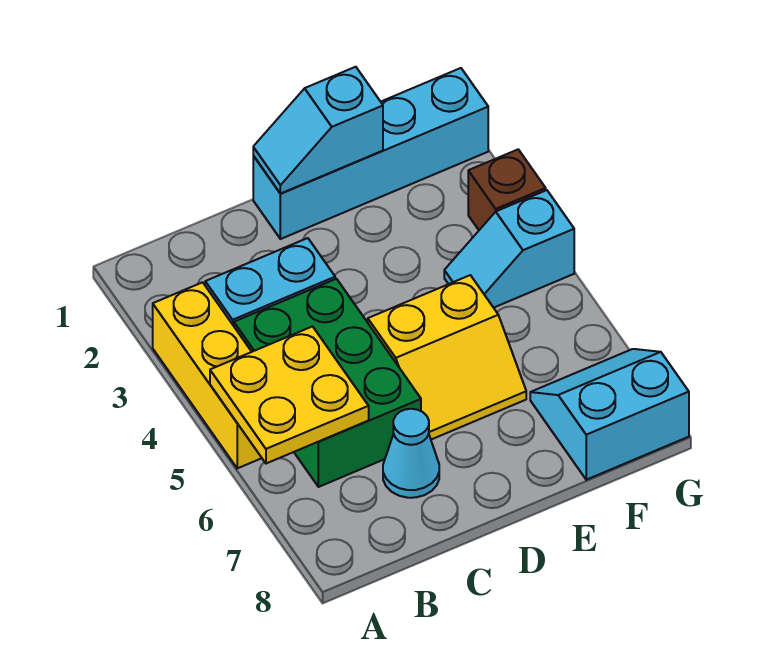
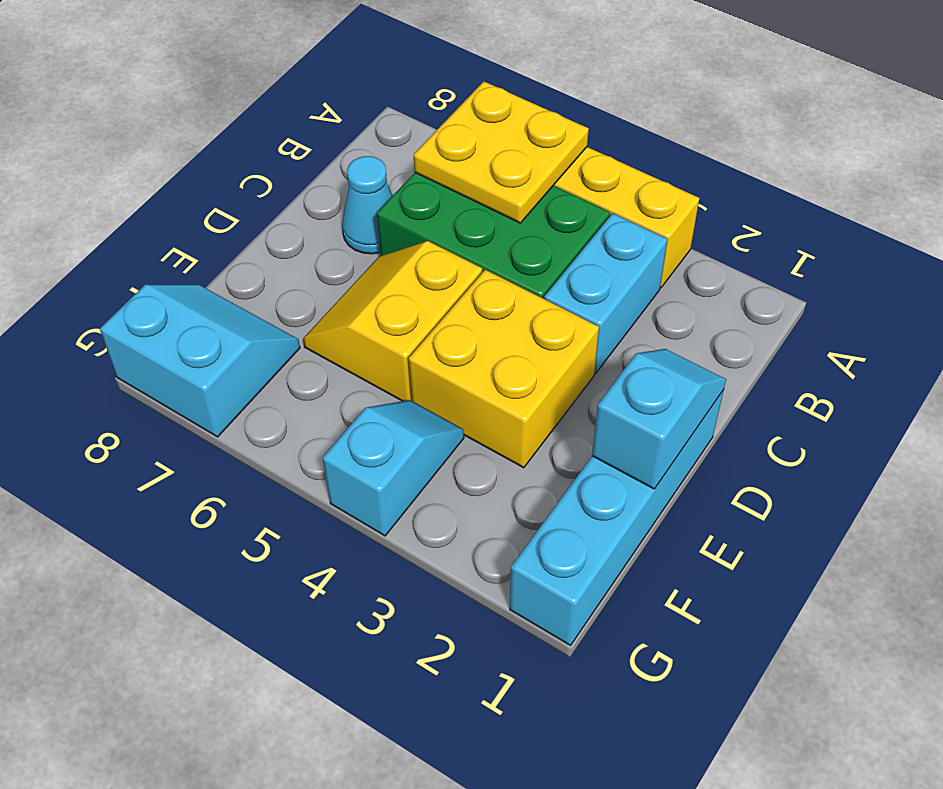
none -> yellow 2x2 brick [409,270,599,468]
cyan 2x2 slope [530,349,689,480] -> cyan 2x2 slope turned to [100,285,300,437]
brown 1x1 brick [468,150,546,230] -> none

